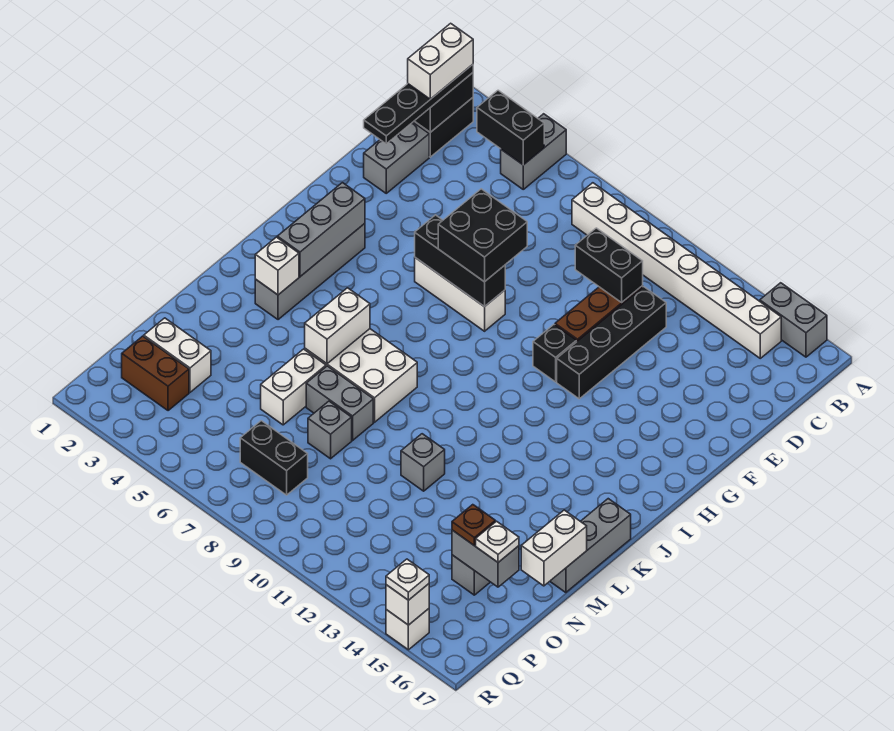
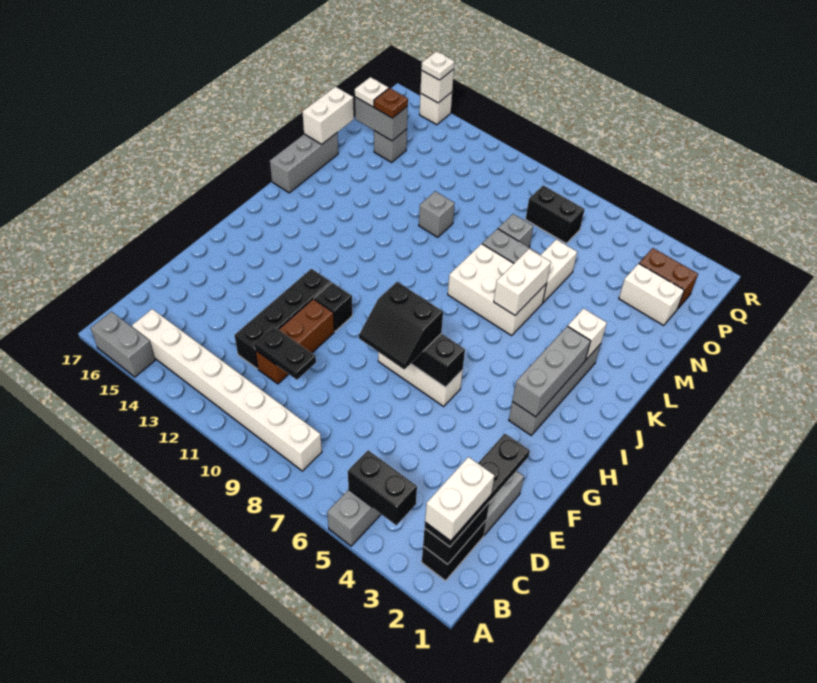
black 1x2 brick [575,228,643,303] -> black 1x2 plate [254,326,316,380]
black 2x2 brick [438,189,527,282] -> black 2x2 slope [359,282,443,369]

